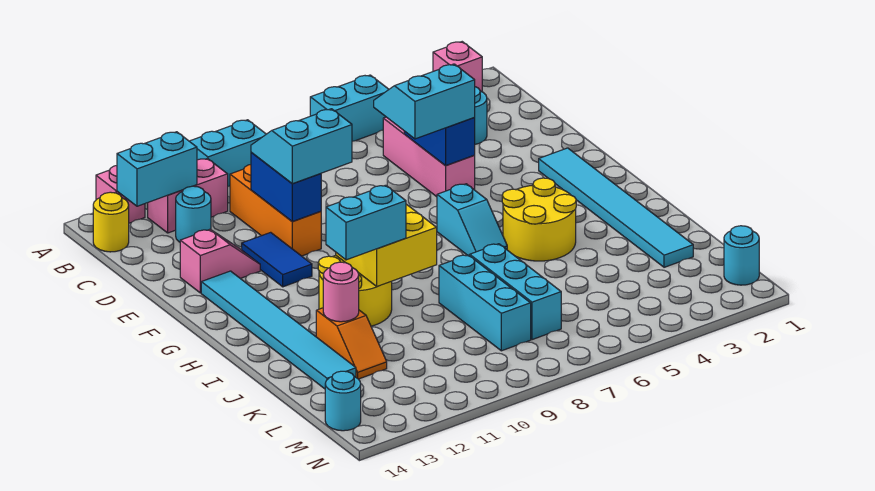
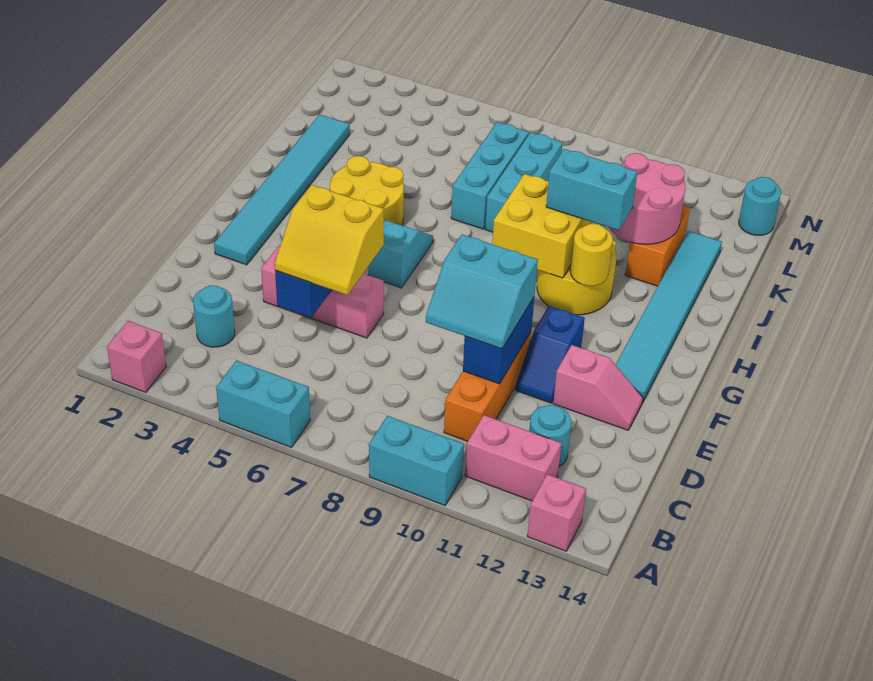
cyan 1x2 brick [117,132,197,206] -> none
yellow 1x1 round brick [93,192,129,252] -> yellow 1x1 round brick moved to [570,223,613,286]
pink 1x3 brick [383,117,475,197] -> pink 1x3 brick turned to [261,245,384,338]
cyan 2x2 slope [374,64,475,139] -> yellow 2x2 slope [275,185,384,295]
blue 1x2 tile [242,232,312,287] -> blue 1x2 slope [515,306,585,403]
pink 1x2 slope [180,229,260,293] -> pink 1x2 slope turned to [553,345,643,430]
orange 1x2 slope [316,308,387,379] -> orange 1x2 brick [625,206,690,286]
pink 1x1 round brick [323,262,359,322] -> pink 2x2 round brick [608,153,686,244]
cyan 1x1 round brick [724,226,759,285] -> none

